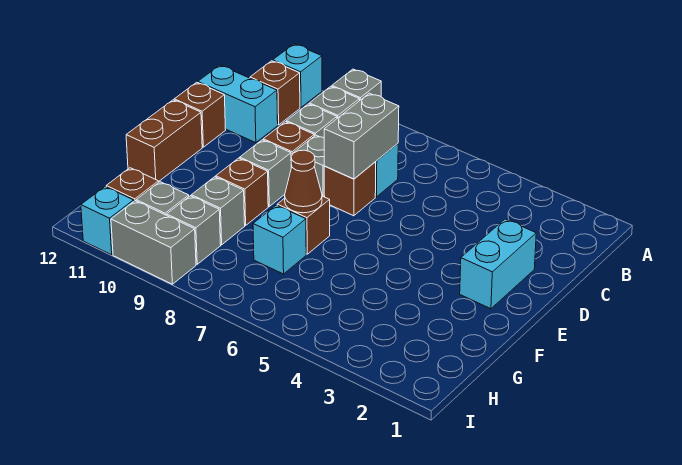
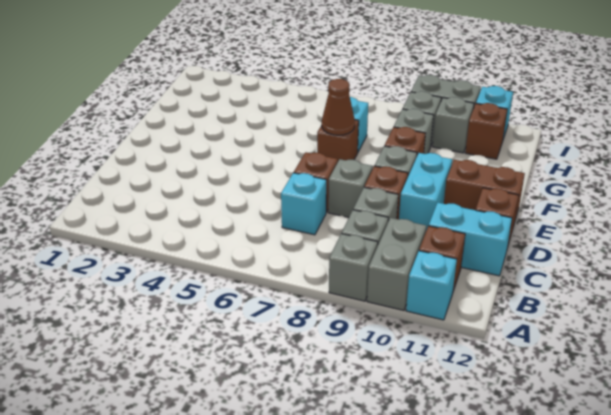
grey 1x2 brick [324,93,399,179] -> grey 1x2 brick moved to [367,218,426,310]
cyan 1x2 brick [460,219,536,309] -> cyan 1x2 brick moved to [399,153,452,231]
brown 1x2 brick [126,100,202,182] -> brown 1x2 brick turned to [444,160,525,223]

